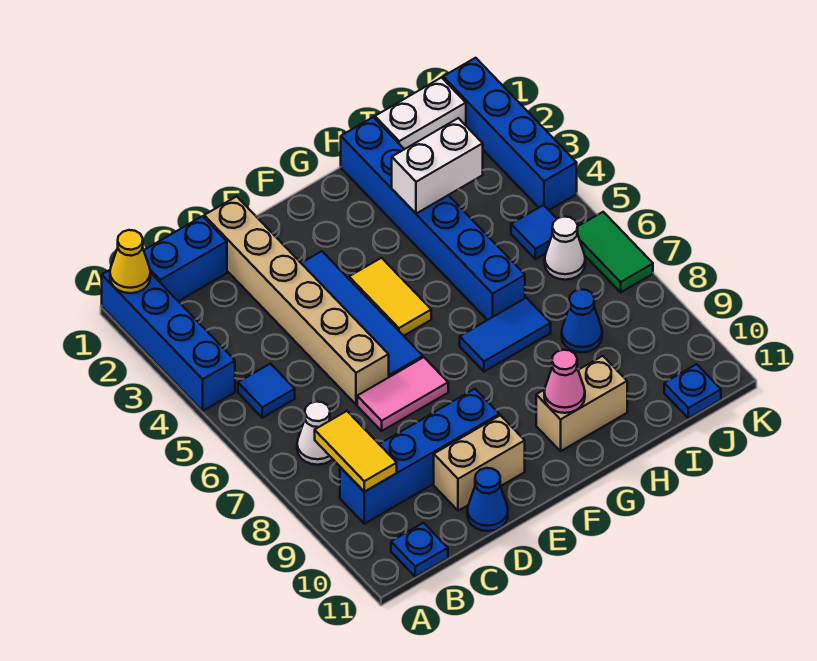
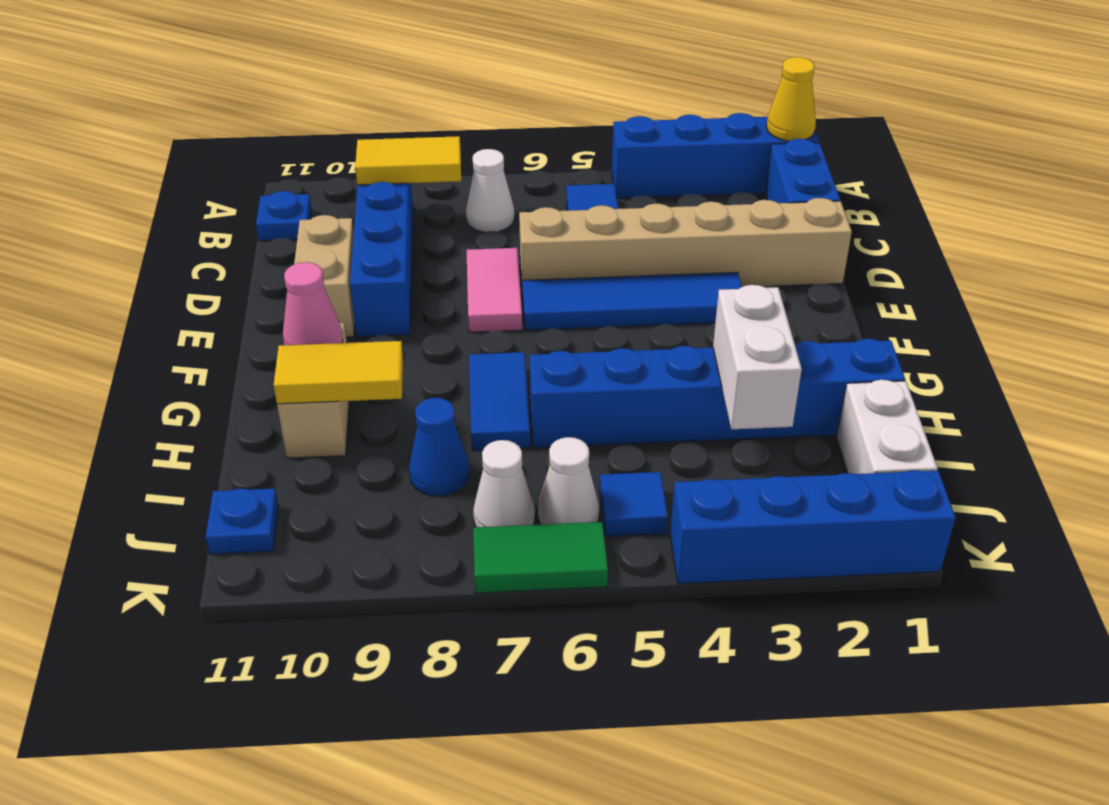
blue 1x1 cone [467,468,508,531] -> none
yellow 1x2 tile [349,258,431,336] -> yellow 1x2 tile moved to [274,341,403,404]
none -> white 1x1 cone [473,440,535,527]

